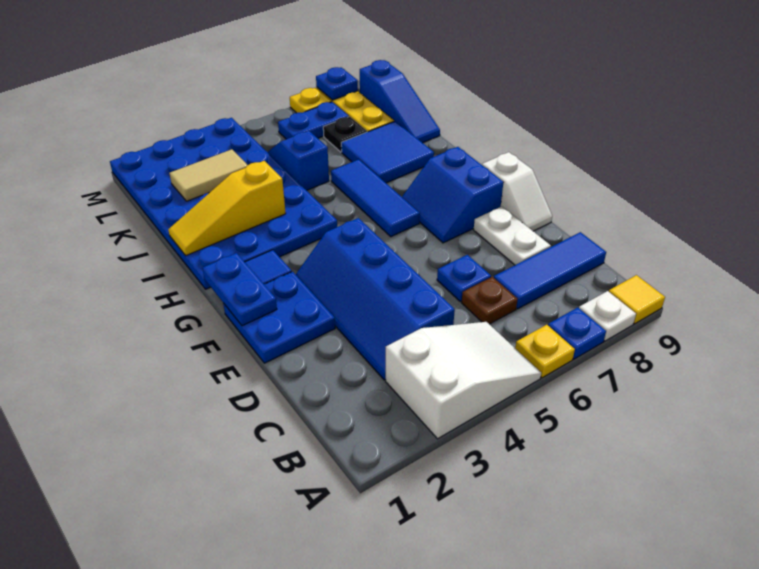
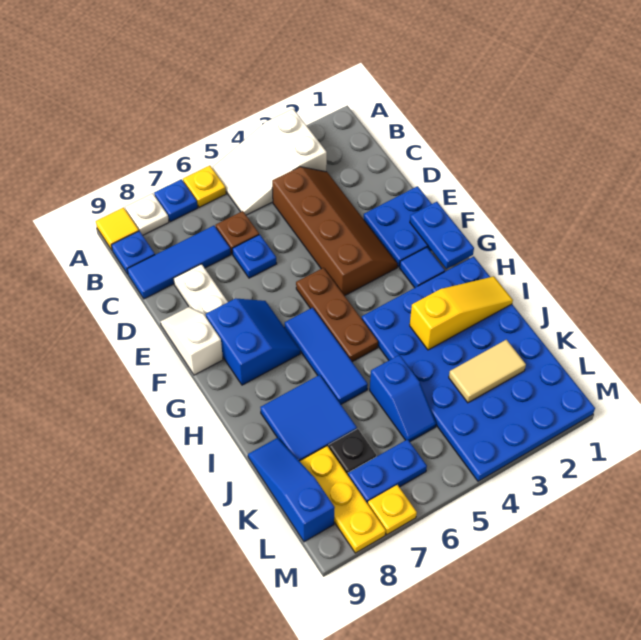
blue 2x4 slope [296,218,455,380] -> brown 2x4 slope [272,167,398,296]
none -> brown 1x3 plate [296,268,378,362]
blue 1x1 plate [316,67,358,100] -> blue 1x1 plate moved to [111,231,155,274]

